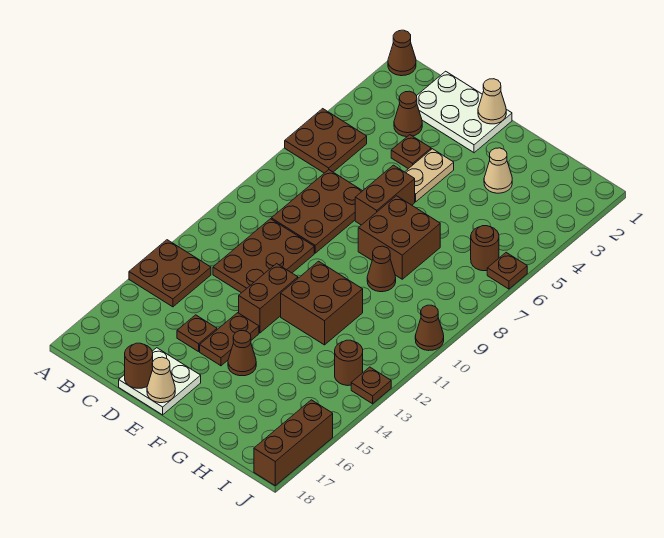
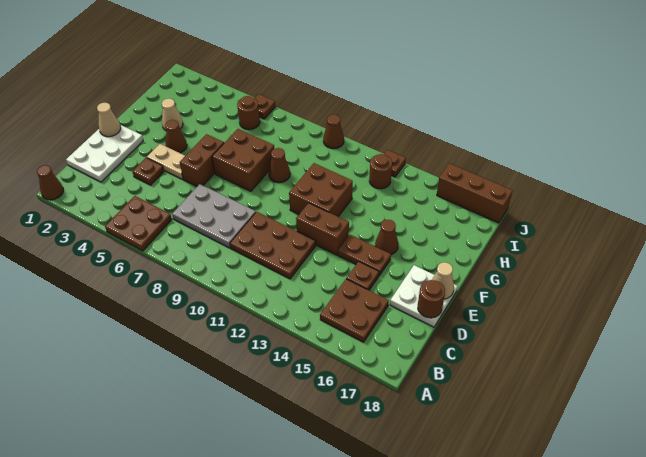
brown 2x2 plate [129,240,211,307] -> brown 2x2 plate moved to [320,279,389,342]
brown 1x1 cone [394,91,422,137] -> brown 1x1 cone moved to [165,120,187,153]
brown 2x3 plate [271,170,362,253] -> grey 2x3 plate [172,184,256,248]
brown 1x2 brick [355,165,415,225] -> brown 1x2 brick turned to [180,134,224,186]

